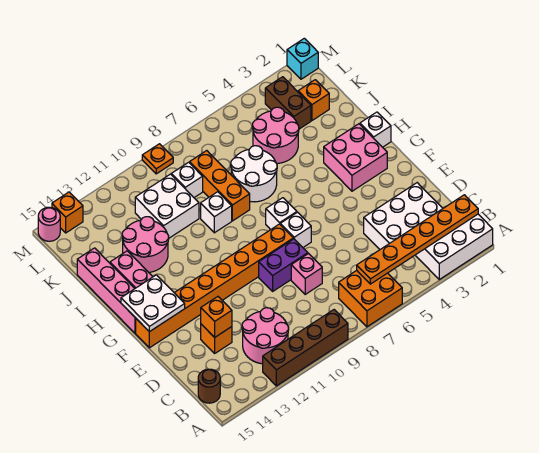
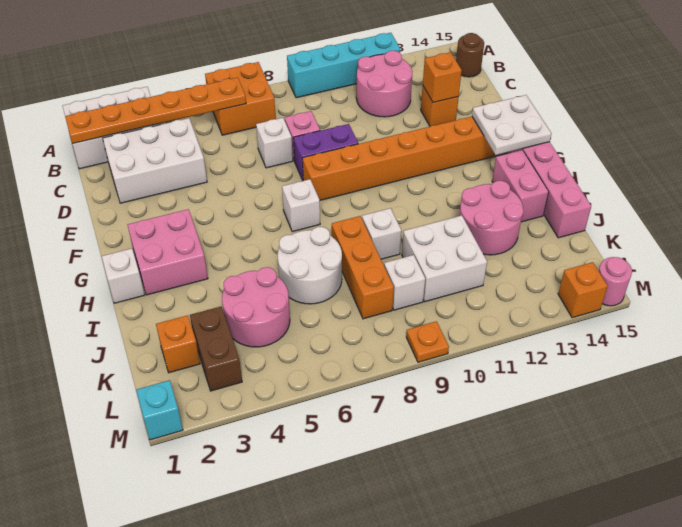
brown 1x4 brick [263,310,348,386] -> cyan 1x4 brick [287,33,400,98]
white 1x1 brick [280,212,311,247] -> white 1x1 brick moved to [256,118,293,168]

